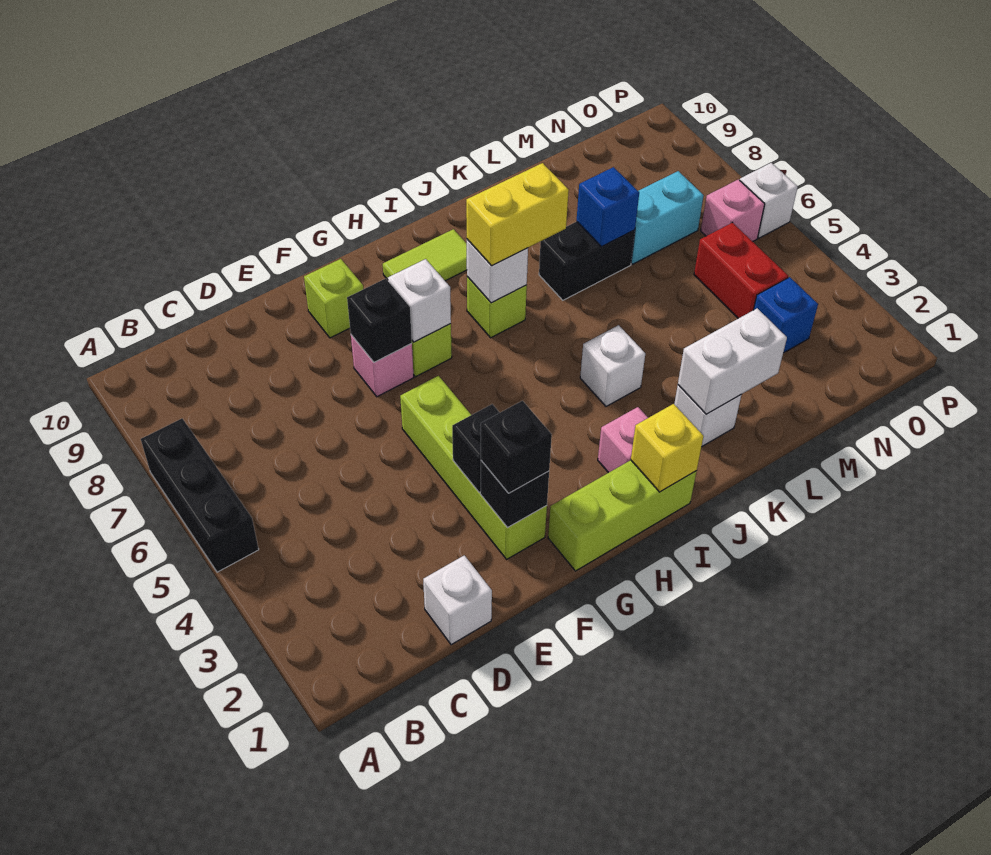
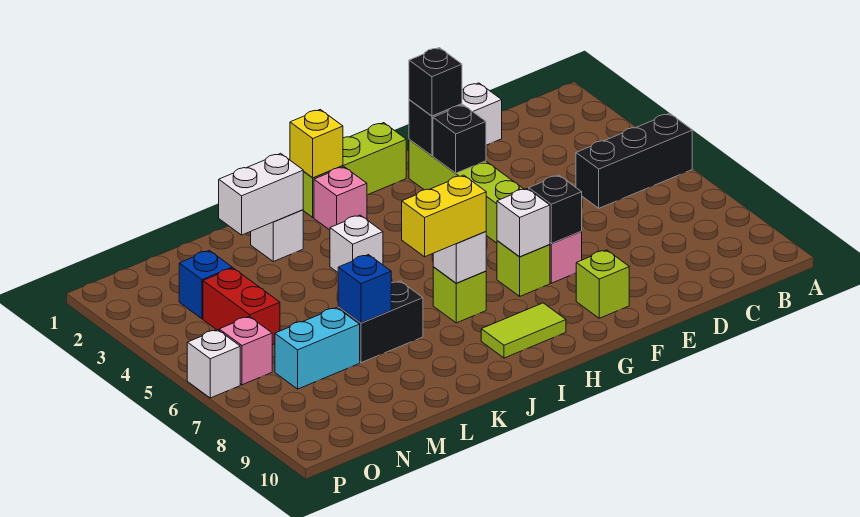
black 1x3 brick [141,419,259,572] -> black 1x3 brick turned to [576,114,692,208]

